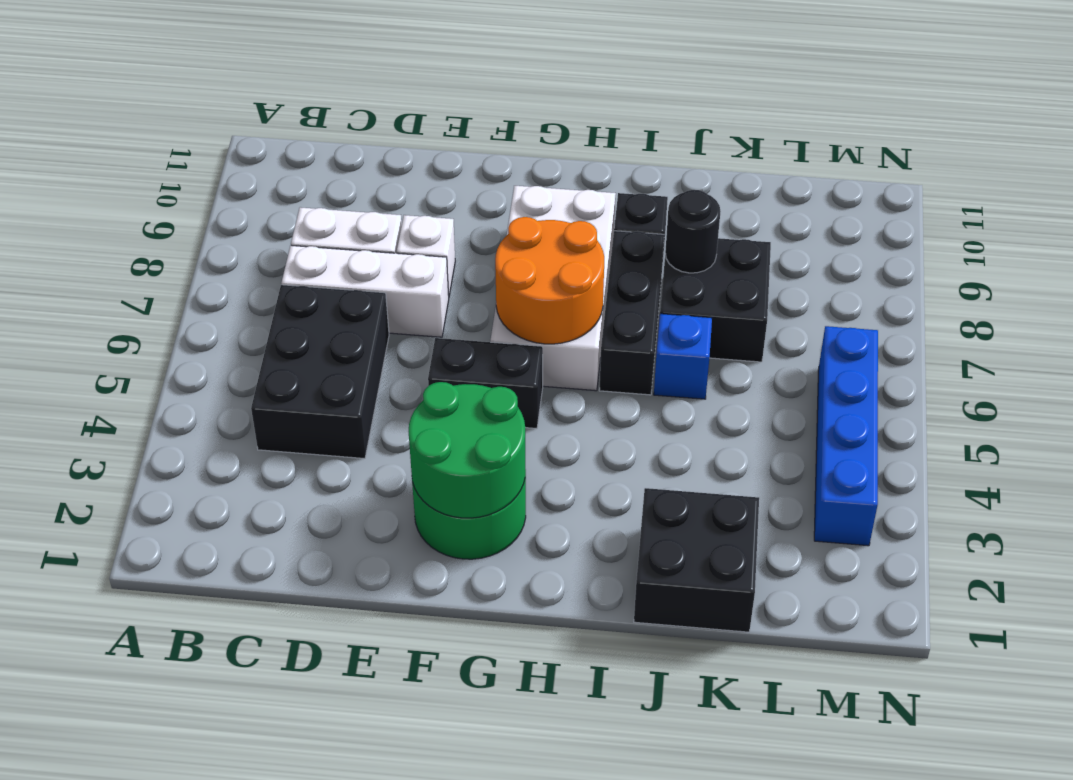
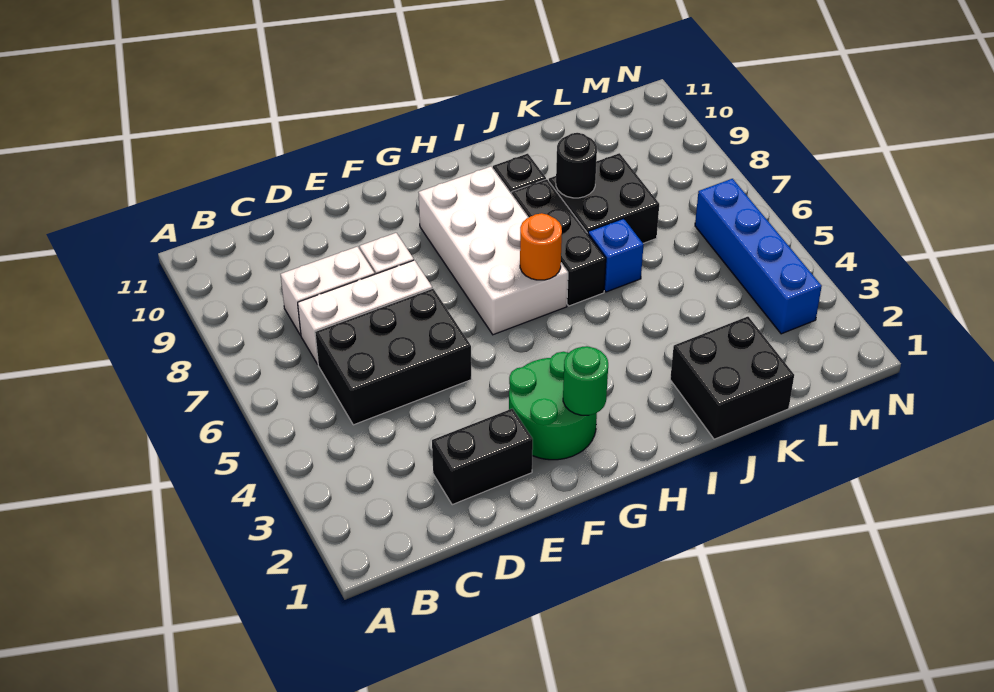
black 2x3 brick [251,285,389,459] -> black 2x3 brick turned to [315,288,471,425]
green 2x2 round brick [409,382,525,518] -> green 1x1 round brick [563,346,608,415]
black 1x2 brick [428,338,543,429] -> black 1x2 brick moved to [432,409,533,505]
orange 2x2 round brick [495,217,604,344] -> orange 1x1 round brick [520,213,562,280]

